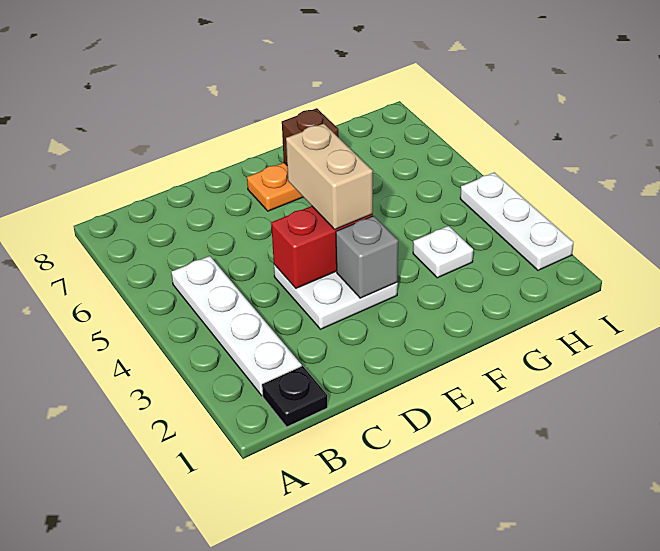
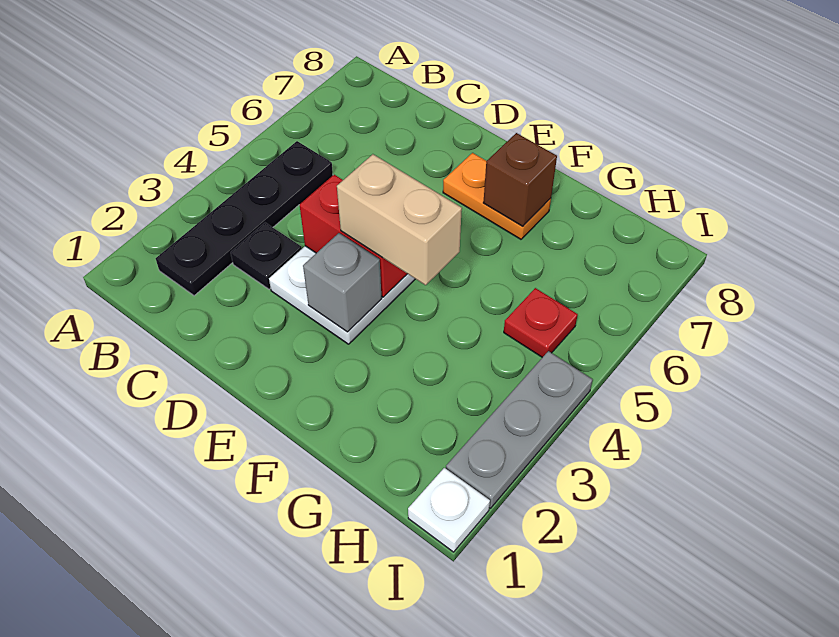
black 1x1 plate [262,366,328,427] -> black 1x1 plate moved to [231,223,302,289]
white 1x4 plate [171,256,302,396] -> black 1x4 plate [156,141,333,296]
tan 1x2 brick [286,124,373,230] -> tan 1x2 brick turned to [337,154,462,285]
white 1x1 plate [413,226,473,278] -> white 1x1 plate moved to [408,468,490,552]
none -> red 1x1 plate [504,288,578,357]
white 1x3 plate [460,173,574,270] -> grey 1x3 plate [446,351,593,508]

